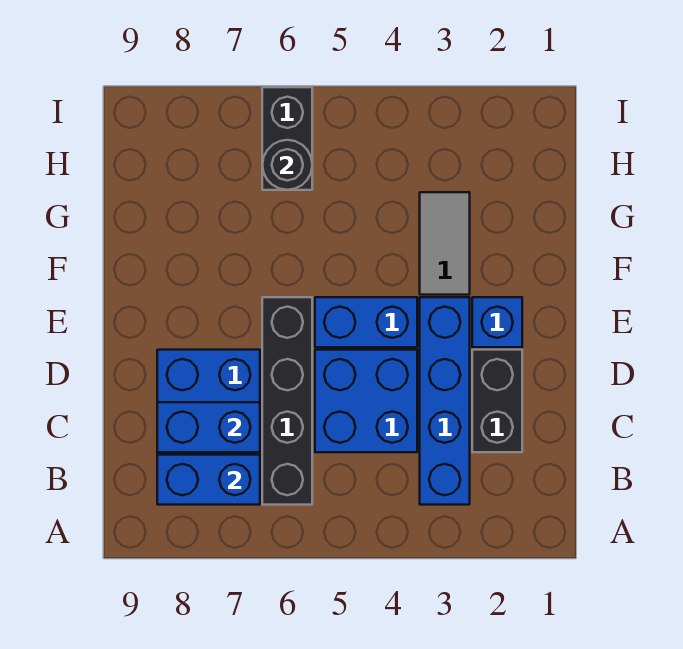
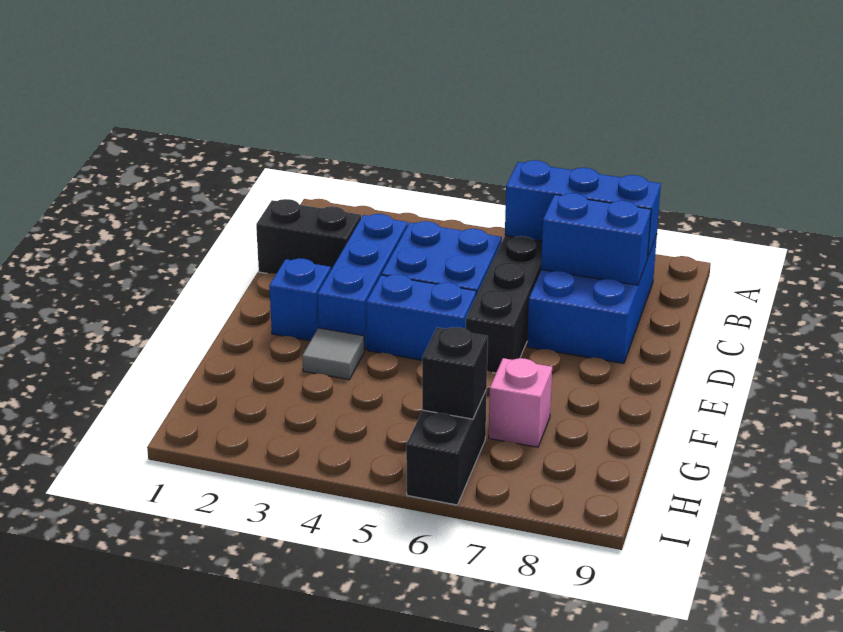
blue 1x4 brick [420,297,470,505] -> blue 1x3 brick [318,214,408,350]
blue 1x2 brick [157,455,260,505] -> blue 1x3 brick [505,160,661,256]
black 1x2 brick [472,350,522,452] -> black 1x2 brick turned to [256,199,361,274]
grey 1x2 tile [420,192,470,295] -> grey 1x1 tile [302,328,364,380]
none -> pink 1x1 brick [489,358,552,447]
black 1x1 round brick [262,140,312,190] -> black 1x1 brick [422,327,488,419]

